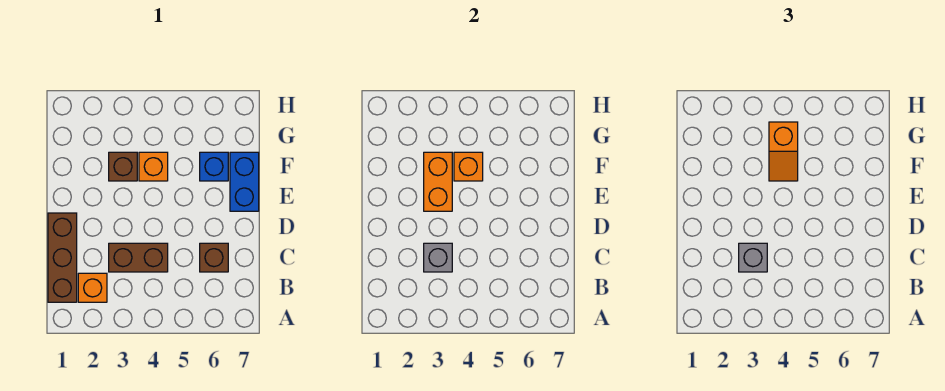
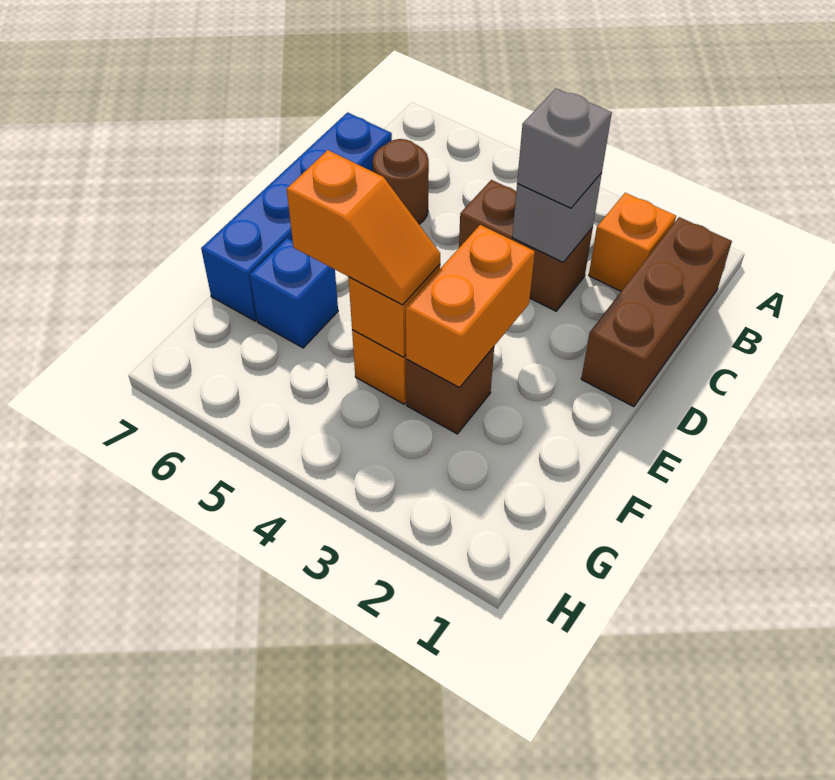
brown 1x1 brick [200,243,228,272] -> brown 1x1 round brick [373,139,429,224]
blue 1x2 brick [230,152,259,211] -> blue 1x4 brick [201,112,392,321]
orange 1x2 slope [769,122,798,181] -> orange 1x2 slope turned to [287,150,440,305]

